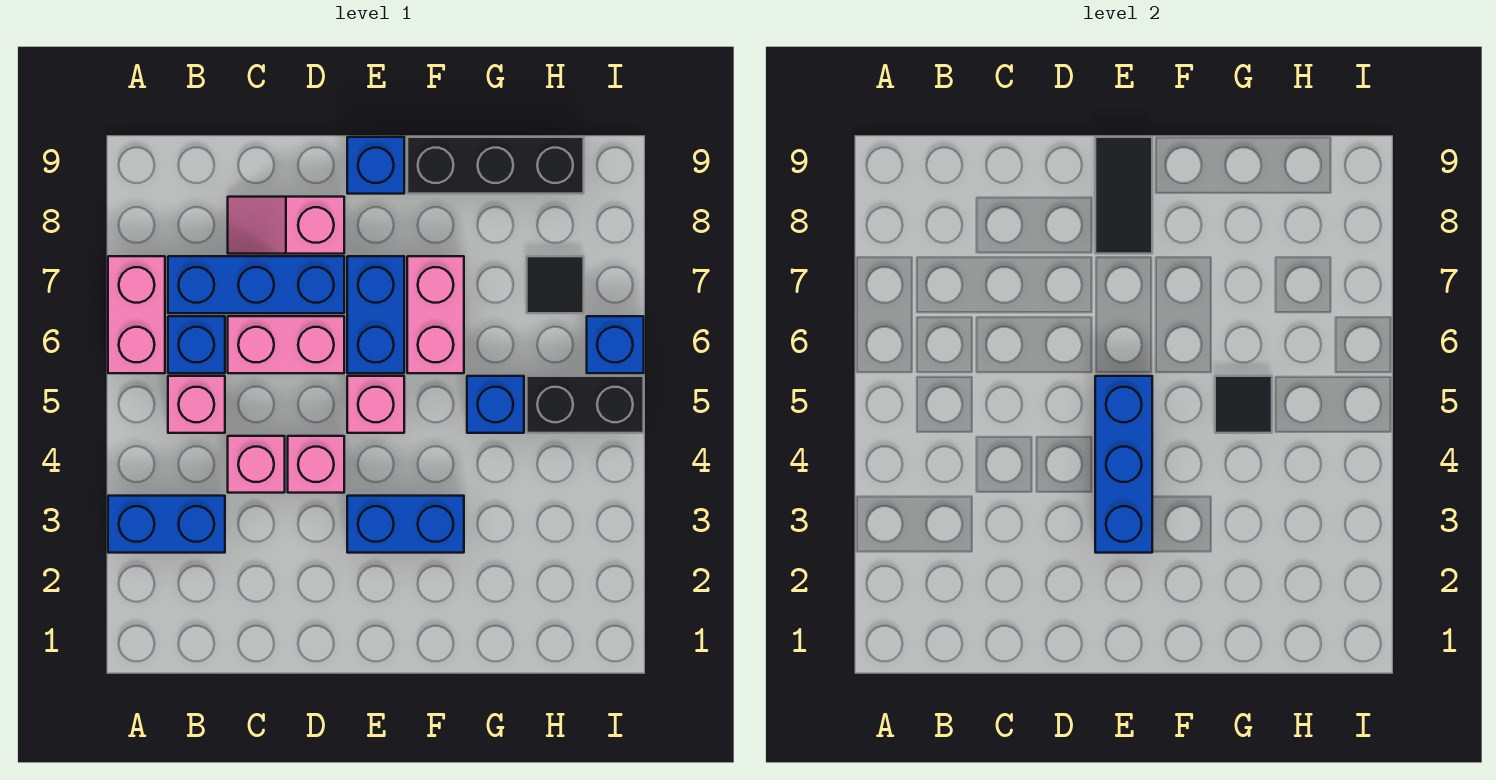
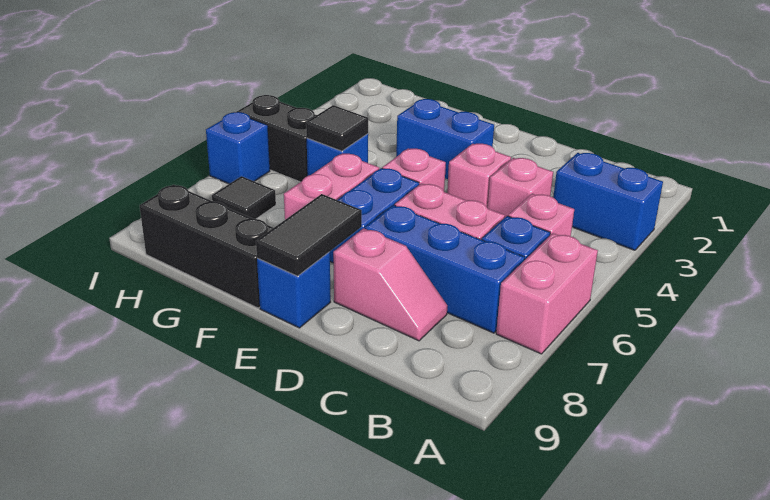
blue 1x3 brick [1095,376,1152,553] -> none

